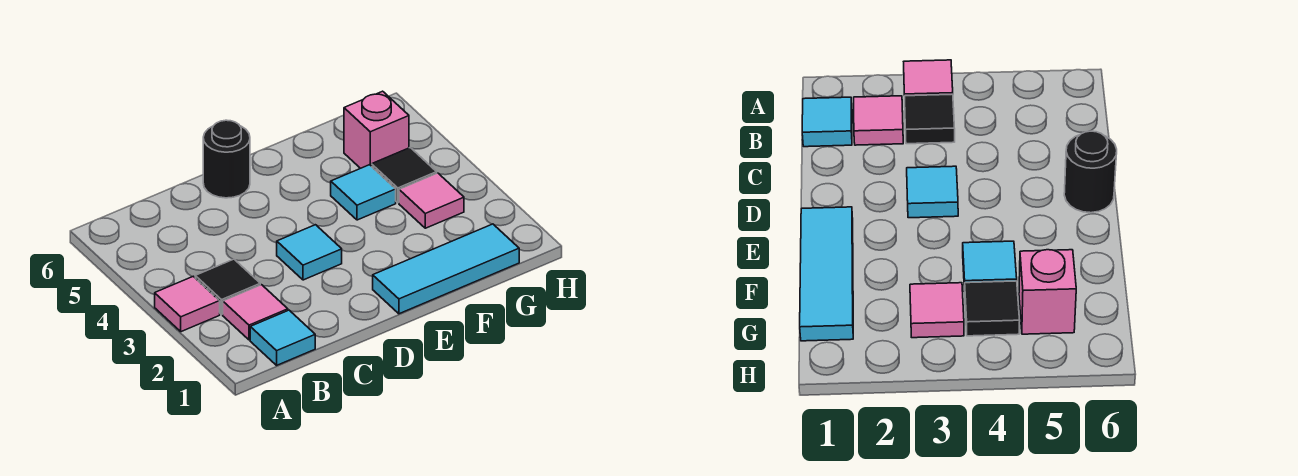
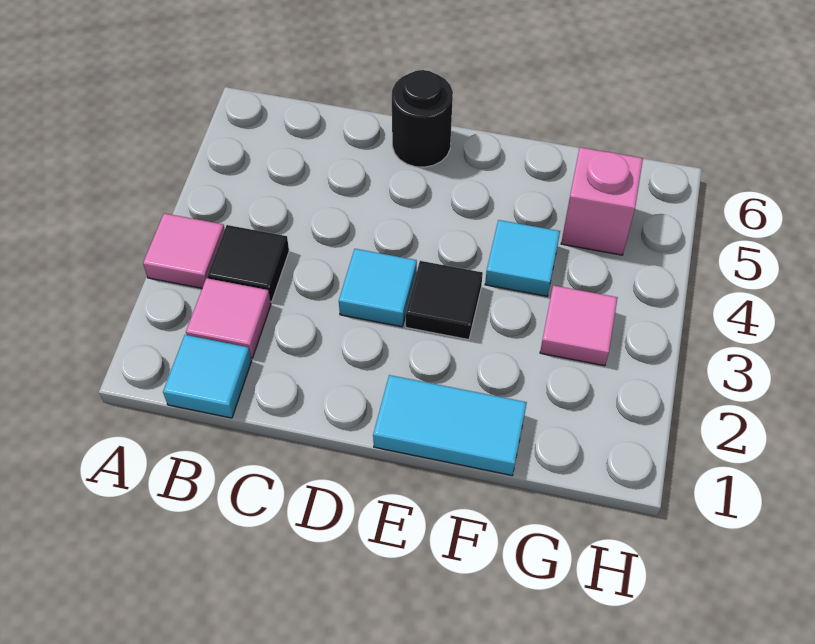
cyan 1x3 tile [373,224,519,314] -> cyan 1x2 tile [373,375,527,475]
black 1x1 tile [372,148,437,203] -> black 1x1 tile moved to [406,261,483,340]

